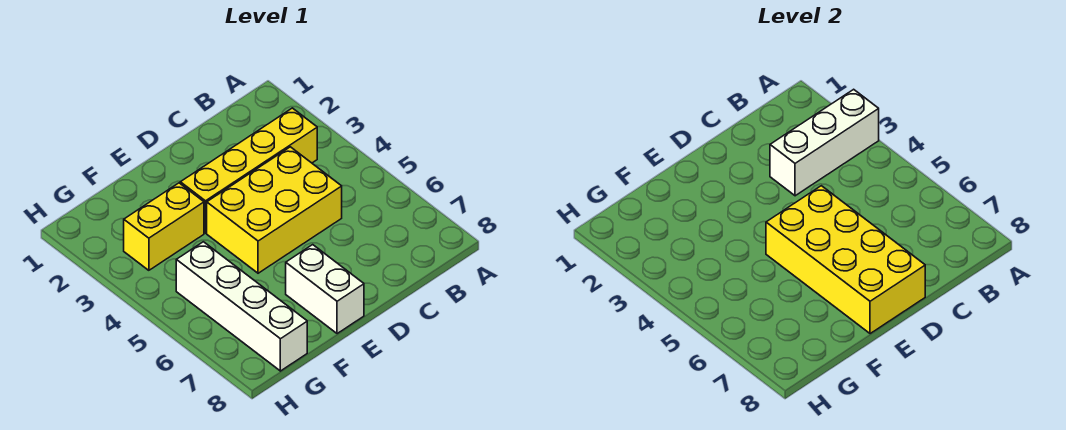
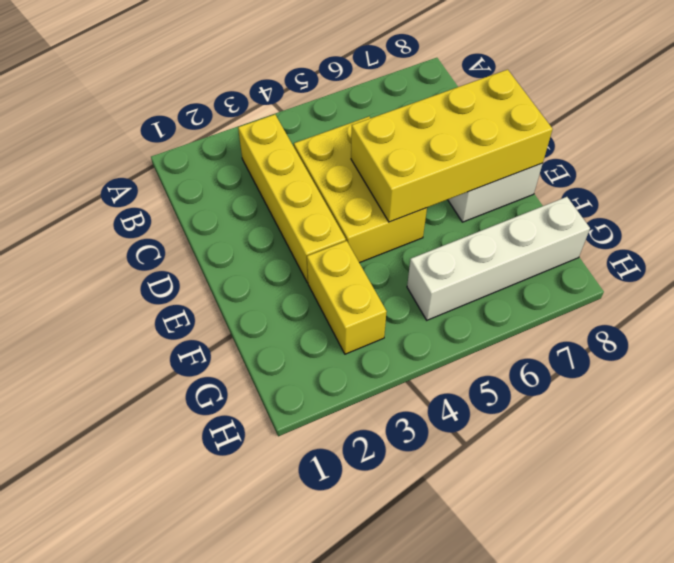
white 1x3 brick [770,89,879,196] -> none

